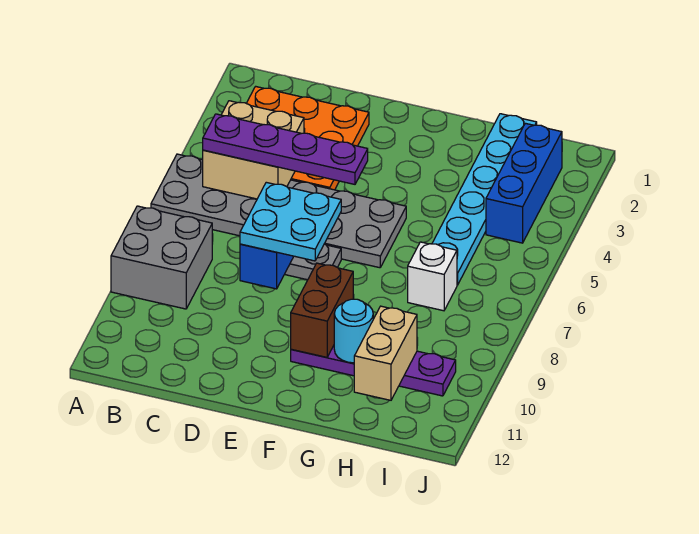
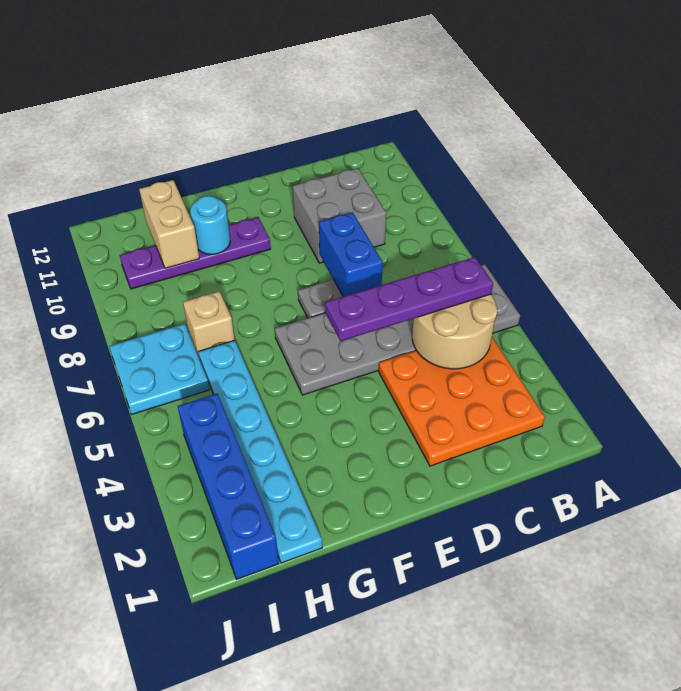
grey 2x2 brick [111,206,212,309] -> grey 2x2 brick moved to [293,168,386,263]
tan 2x2 brick [203,101,304,199] -> tan 2x2 round brick [412,294,498,369]
cyan 2x2 plate [240,182,341,261] -> cyan 2x2 plate moved to [109,324,209,414]
brown 1x2 brick [291,263,353,357] -> none
white 1x1 brick [408,242,457,311] -> tan 1x1 brick [183,291,234,359]
blue 1x3 brick [486,123,562,243] -> blue 1x4 brick [178,393,279,579]

